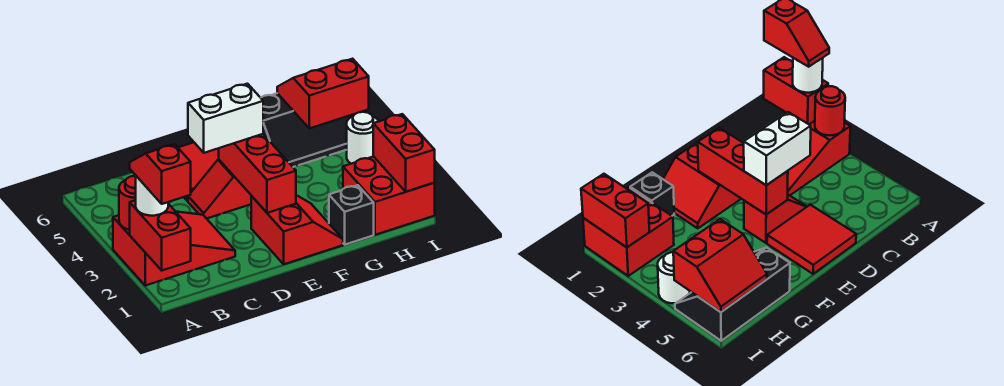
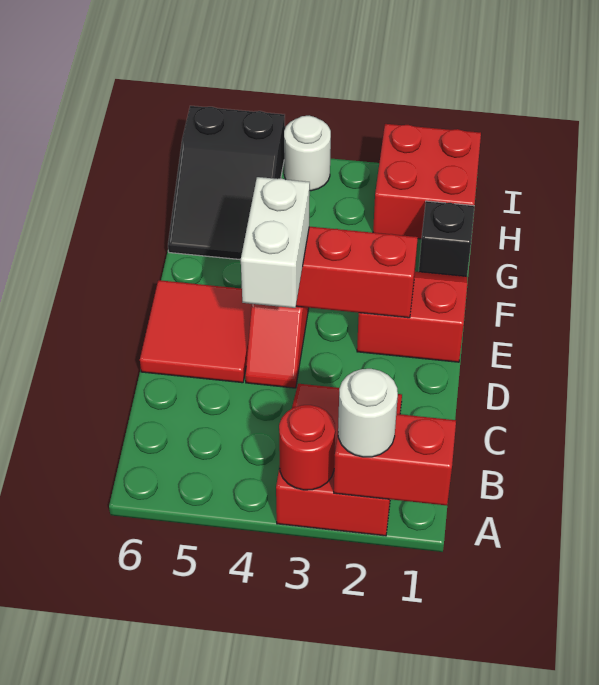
red 1x2 slope [130,144,191,204] -> none
black 2x3 slope [261,93,355,167] -> black 2x3 slope turned to [168,106,285,260]
red 2x2 slope [277,59,369,128] -> none
red 1x2 brick [373,114,435,192] -> none

